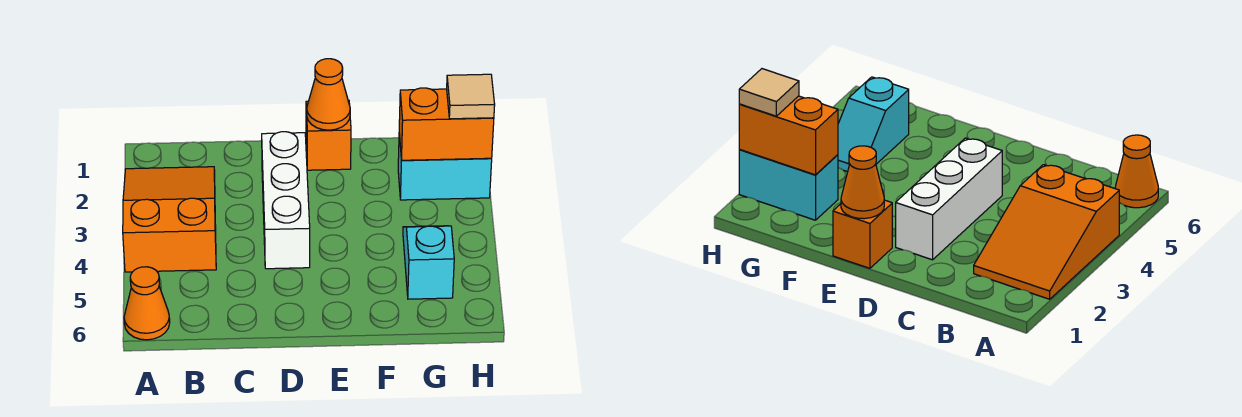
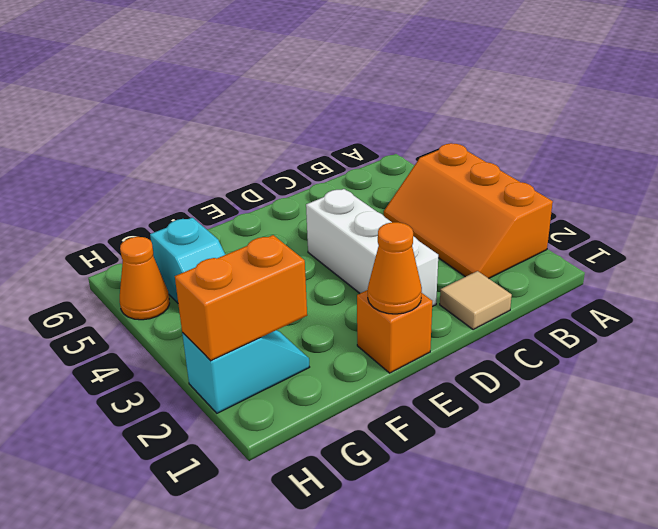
orange 2x3 slope [123,167,216,272] -> orange 2x3 slope turned to [384,143,553,278]
orange 1x1 cone [124,267,170,340] -> orange 1x1 cone moved to [120,237,170,320]
cyan 1x2 brick [398,134,492,200] -> cyan 1x2 slope [182,330,309,413]
tan 1x1 tile [447,74,495,119] -> tan 1x1 tile moved to [440,271,512,330]

